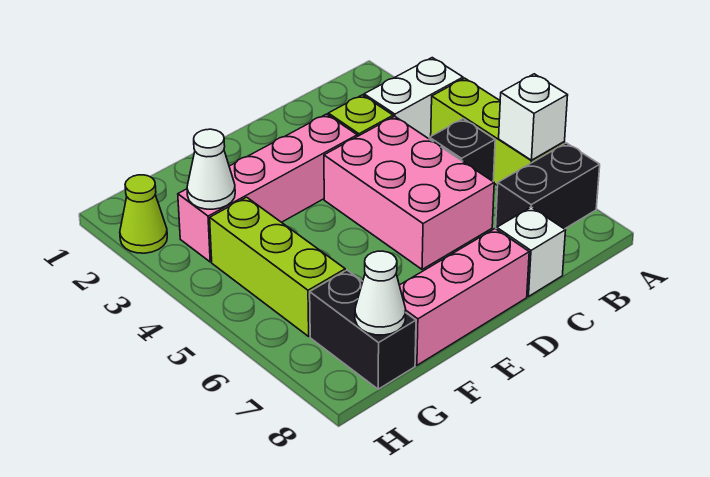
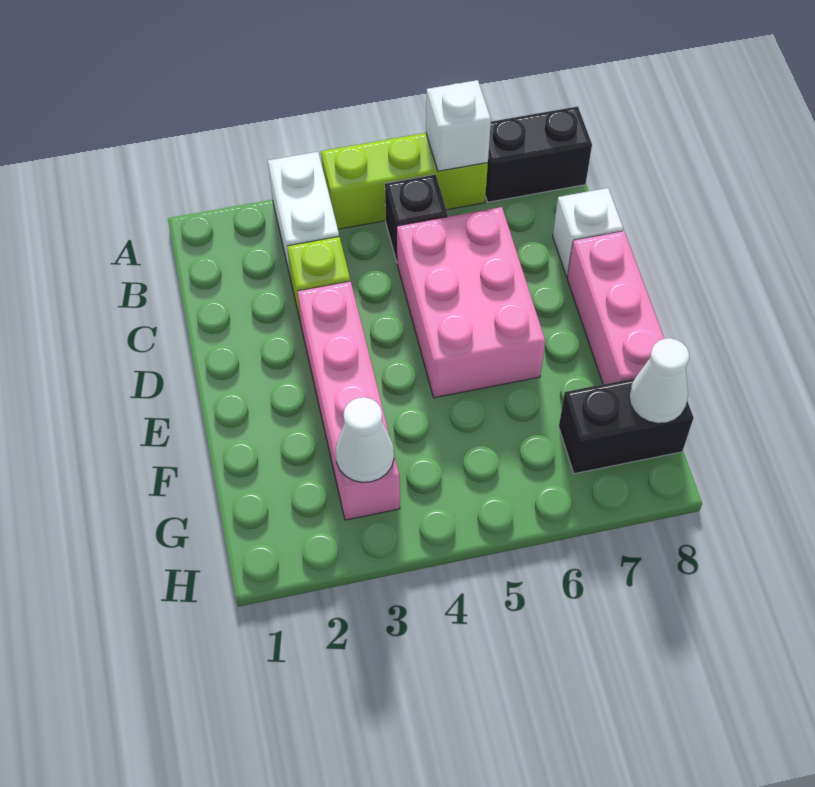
black 1x2 brick [496,143,600,229] -> black 1x2 brick turned to [486,106,592,202]
pink 2x3 brick [324,116,494,269] -> pink 2x3 brick turned to [397,207,545,398]
lime 1x3 brick [210,197,345,336] -> none
lime 1x1 cone [120,175,167,253] -> none

